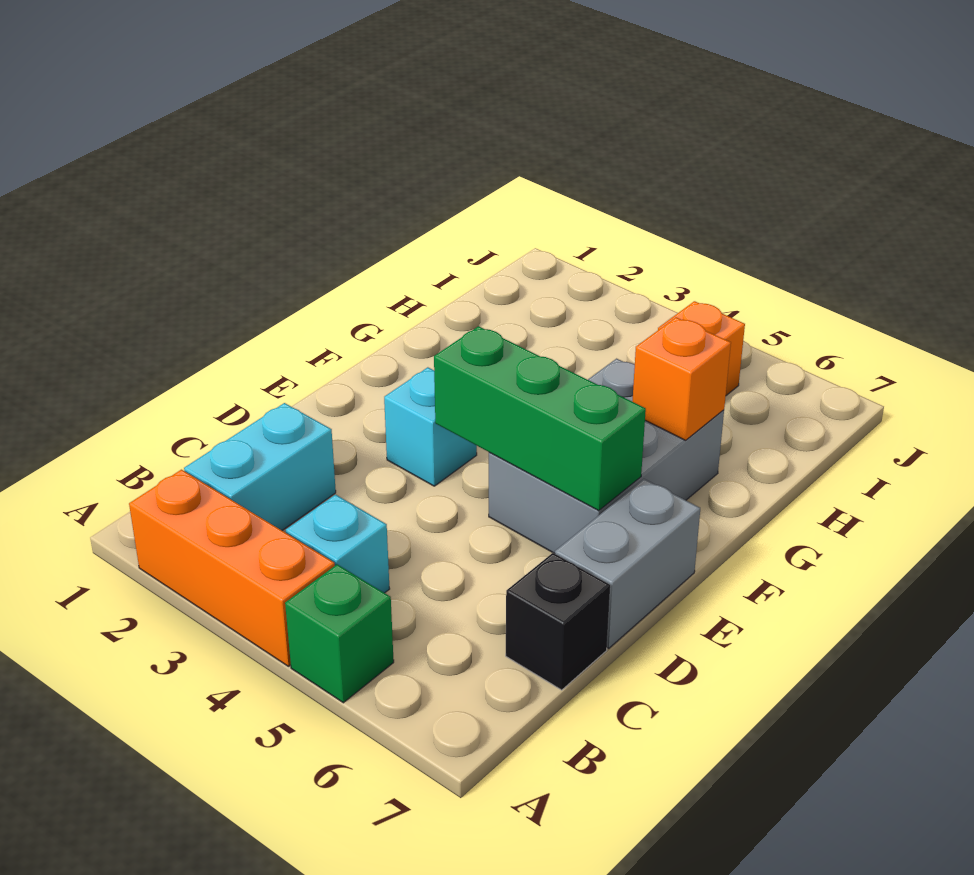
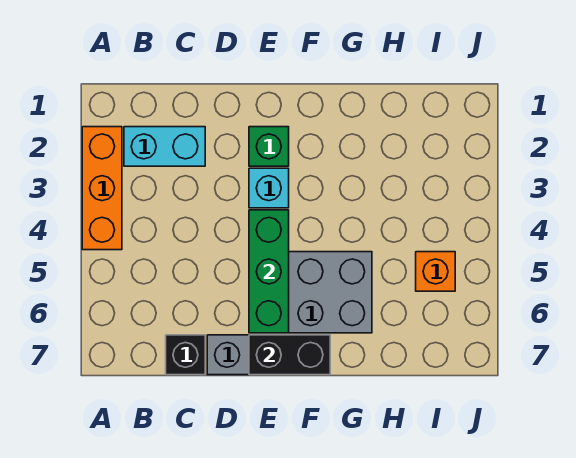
green 1x1 brick [285,564,394,703] -> green 1x1 brick moved to [249,127,289,166]
cyan 1x1 brick [286,495,390,593] -> none
none -> black 1x2 brick [249,335,330,375]
orange 1x1 brick [632,317,731,440] -> none

